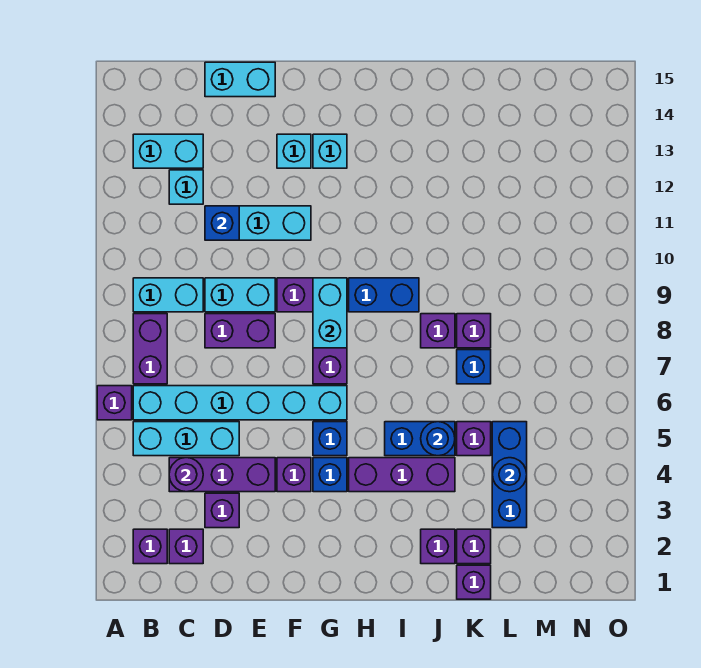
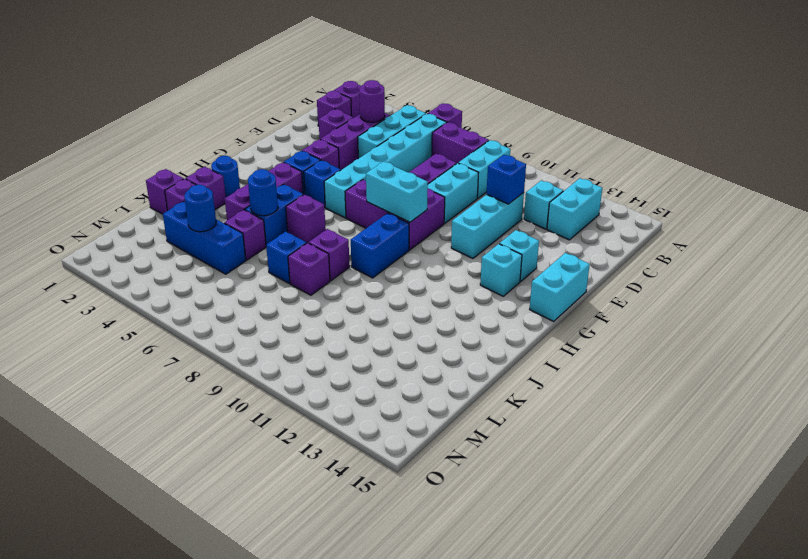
cyan 1x2 brick [205,62,275,97] -> cyan 1x2 brick moved to [530,253,590,321]
none -> blue 1x1 round brick [211,156,240,197]
none -> purple 1x1 brick [286,194,326,243]

